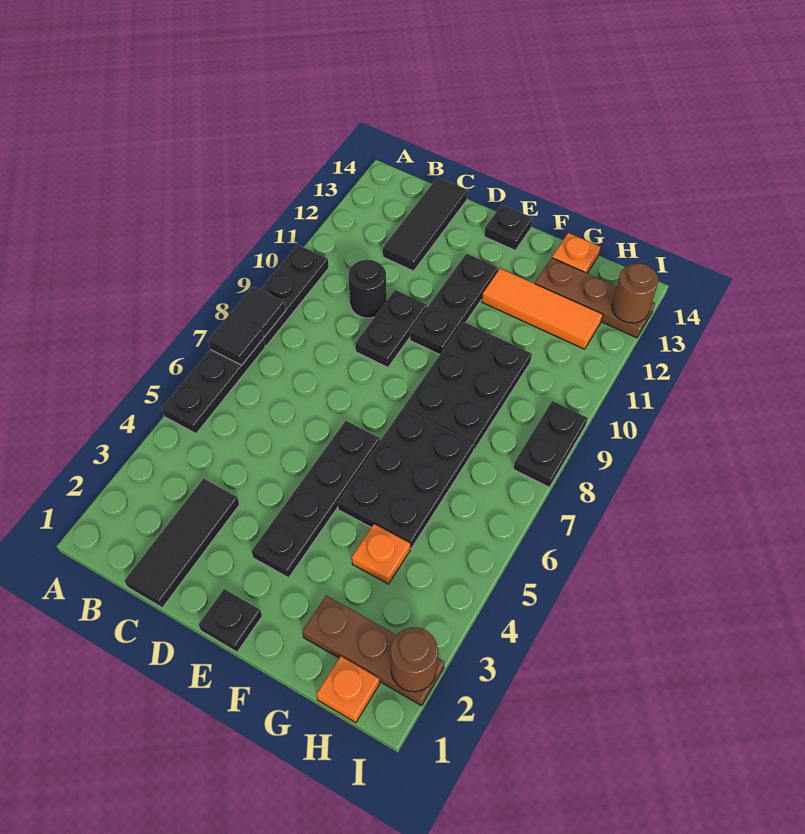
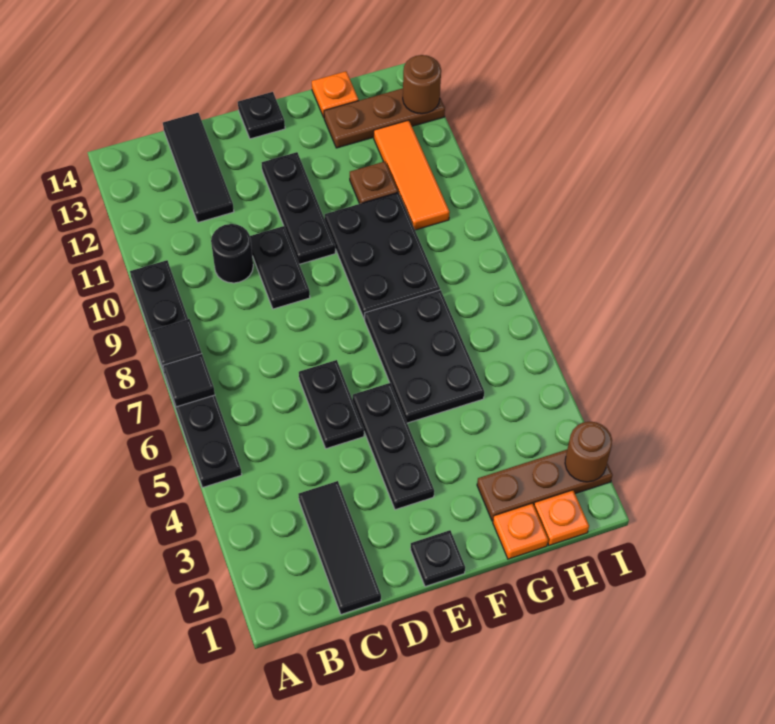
black 1x4 plate [252,421,380,578] -> black 1x3 plate [353,383,434,510]
orange 1x3 tile [482,268,603,349] -> orange 1x3 tile turned to [374,120,450,230]
orange 1x1 plate [352,524,410,584] -> orange 1x1 plate moved to [493,503,548,559]
none -> brown 1x1 plate [350,161,398,204]
black 1x2 plate [514,401,588,487] -> black 1x2 plate moved to [299,360,364,449]

